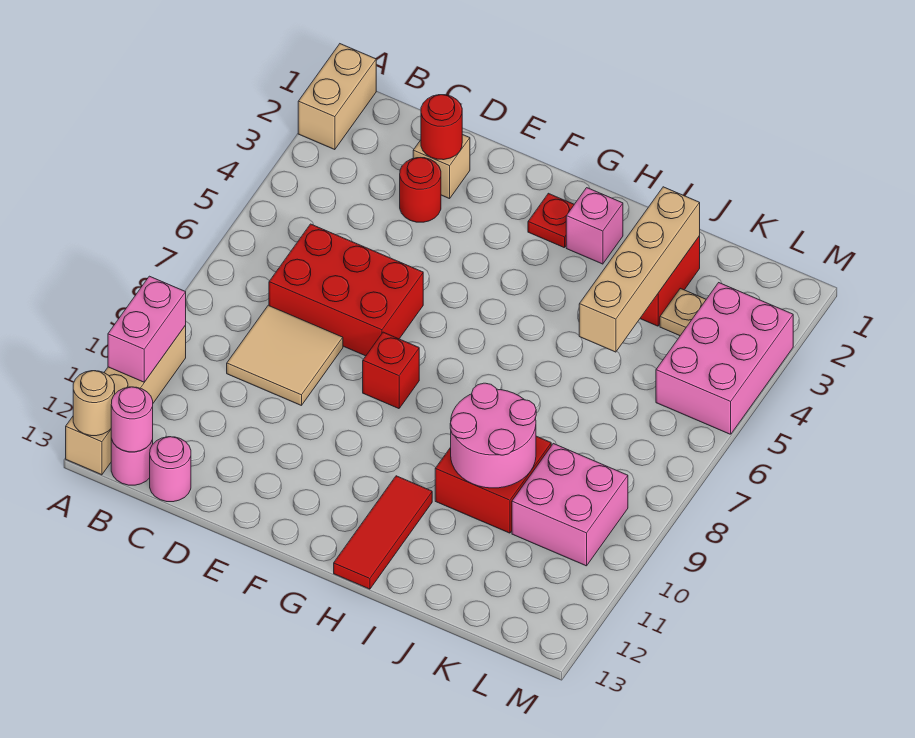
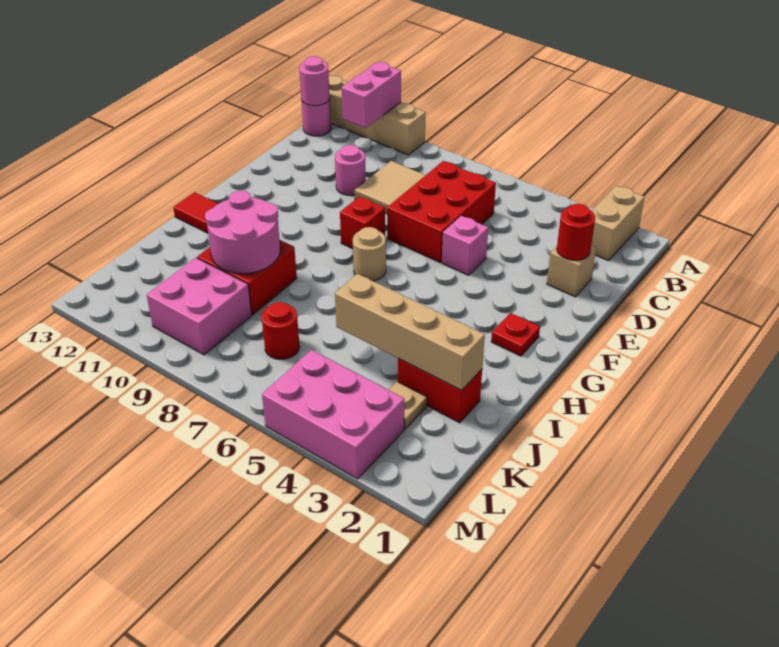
tan 1x2 brick [298,44,376,150] -> tan 1x2 brick turned to [591,186,644,261]
pink 1x2 brick [108,276,186,382] -> pink 1x2 brick turned to [341,62,401,128]
tan 1x1 round brick [73,371,115,436] -> tan 1x1 round brick moved to [353,227,386,281]
pink 1x1 round brick [150,437,191,502] -> pink 1x1 round brick moved to [335,145,366,195]
red 1x1 round brick [400,158,441,222] -> red 1x1 round brick moved to [261,302,300,359]
pink 1x1 brick [566,188,623,264] -> pink 1x1 brick moved to [442,216,488,275]

